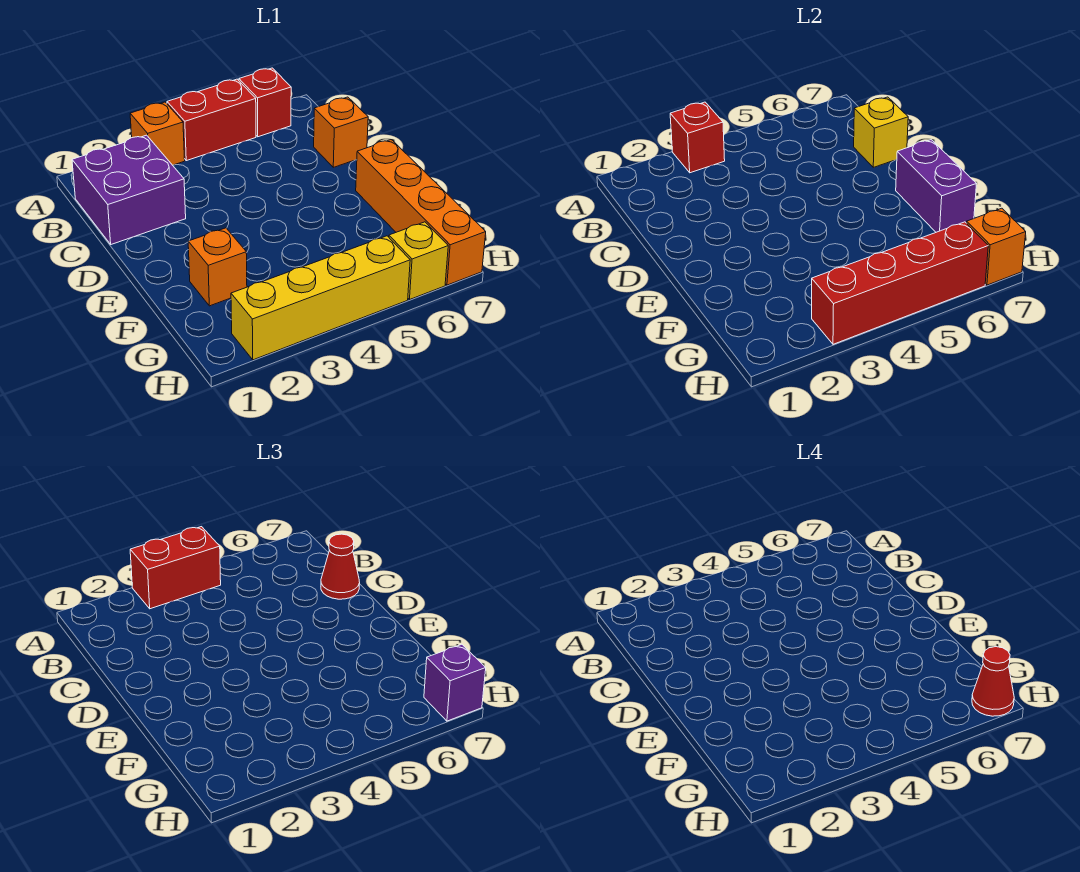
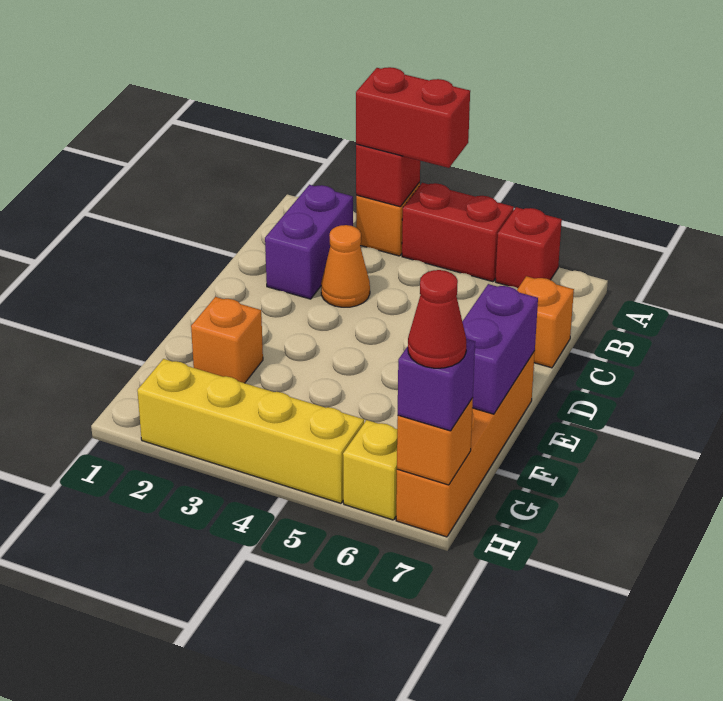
purple 2x2 brick [72,135,186,244] -> purple 1x2 brick [265,185,353,299]
none -> orange 1x1 cone [321,225,370,307]
yellow 1x1 brick [854,97,908,167] -> none
red 1x1 cone [321,534,360,599] -> none
red 1x4 brick [812,222,988,344] -> none

